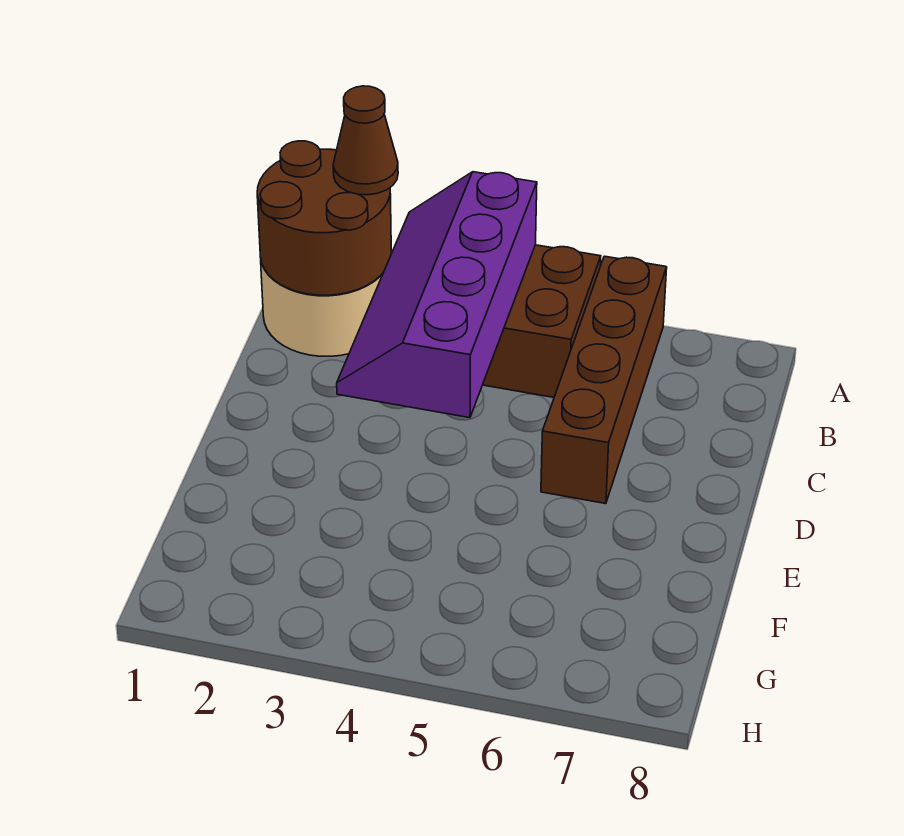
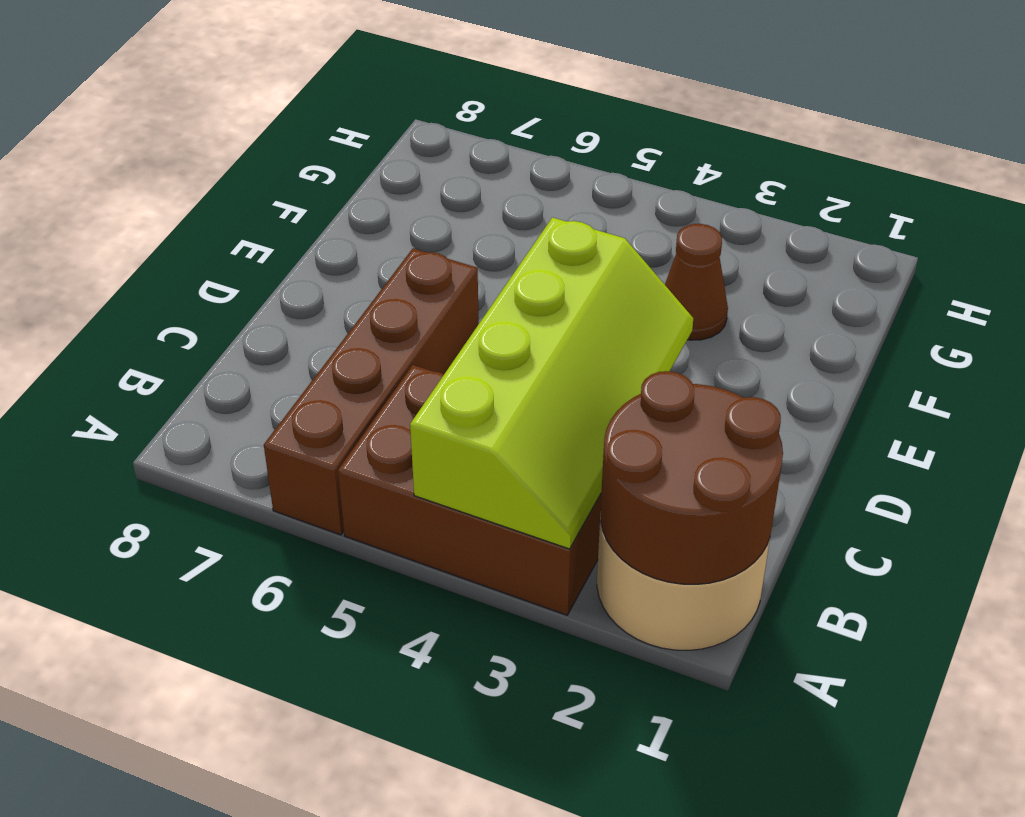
brown 1x1 cone [333,86,398,195] -> brown 1x1 cone moved to [665,224,728,340]
purple 2x4 slope [337,172,537,418] -> lime 2x4 slope [410,217,693,549]

